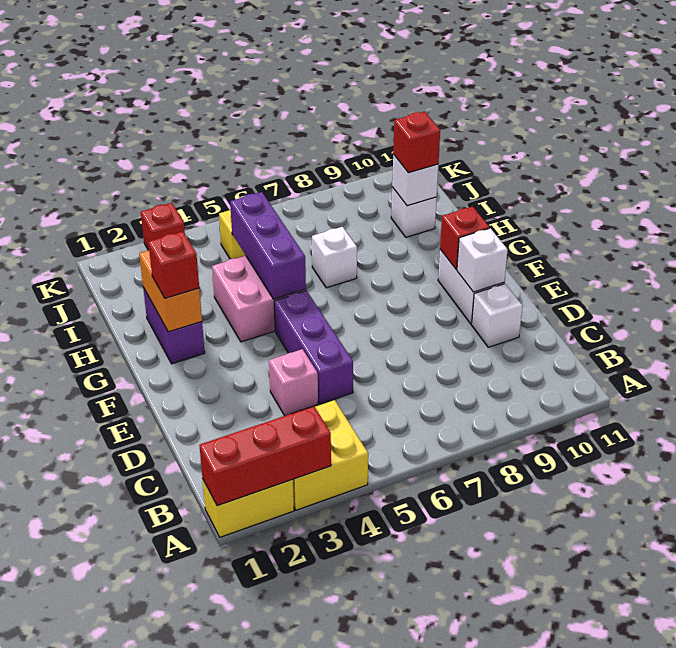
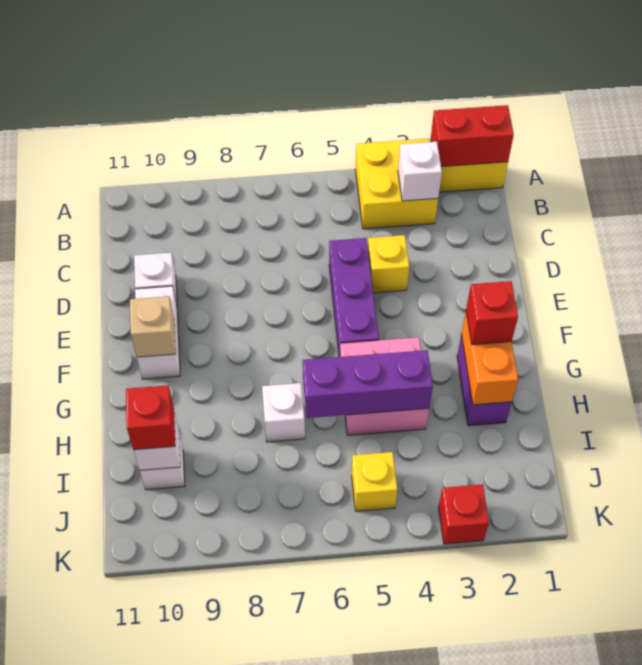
red 1x3 brick [199,406,331,506] -> red 1x2 brick [431,105,514,167]
pink 1x1 brick [269,349,318,416] -> yellow 1x1 brick [368,235,409,293]
white 1x1 brick [457,228,508,292] -> white 1x1 brick moved to [398,142,442,201]
red 1x1 brick [440,207,490,269] -> tan 1x1 brick [130,296,176,357]
purple 1x3 brick [230,192,306,299] -> purple 1x3 brick turned to [303,350,433,418]

